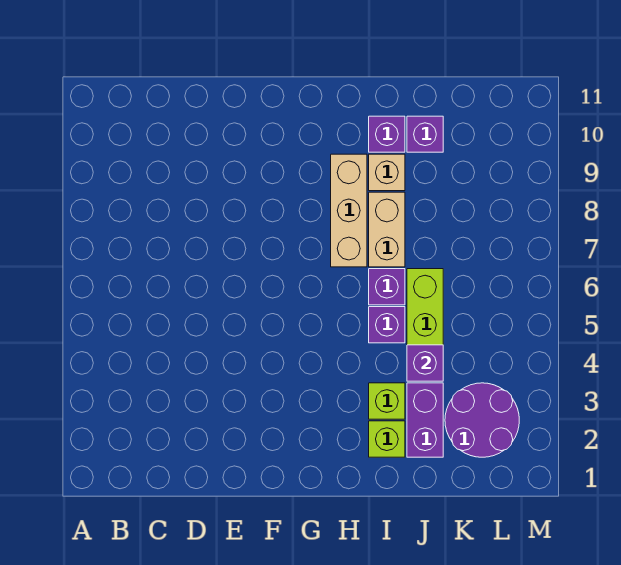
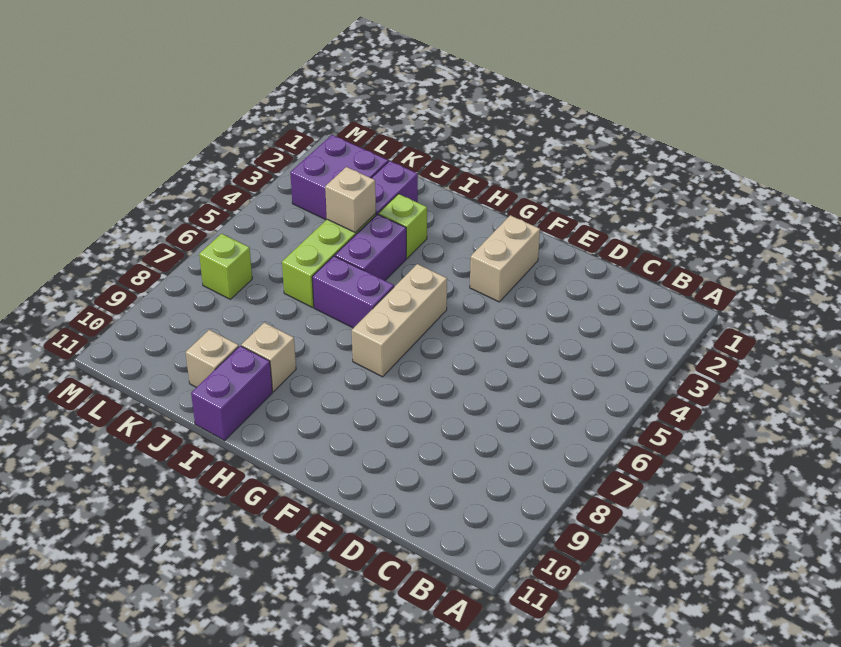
tan 1x3 brick [331,154,367,267] -> tan 1x3 brick moved to [352,264,447,377]
lime 1x1 brick [369,421,405,457] -> lime 1x1 brick moved to [199,234,252,299]
purple 1x1 brick [369,307,405,343] -> purple 1x2 brick [335,214,406,280]
purple 1x1 brick [369,269,405,305] -> purple 1x2 brick [312,256,394,328]
tan 1x2 brick [369,192,405,267] -> tan 1x2 brick moved to [470,215,540,302]
purple 1x1 brick [369,116,405,152] -> purple 1x2 brick [191,346,273,440]
purple 1x1 brick [407,345,443,381] -> tan 1x1 brick [325,167,376,233]
purple 1x1 brick [407,116,443,152] -> tan 1x1 brick [186,330,239,387]
purple 2x2 round brick [445,383,519,457] -> purple 2x2 brick [290,135,388,220]

